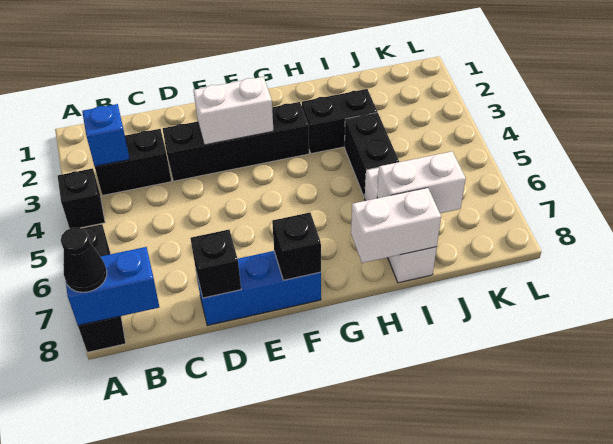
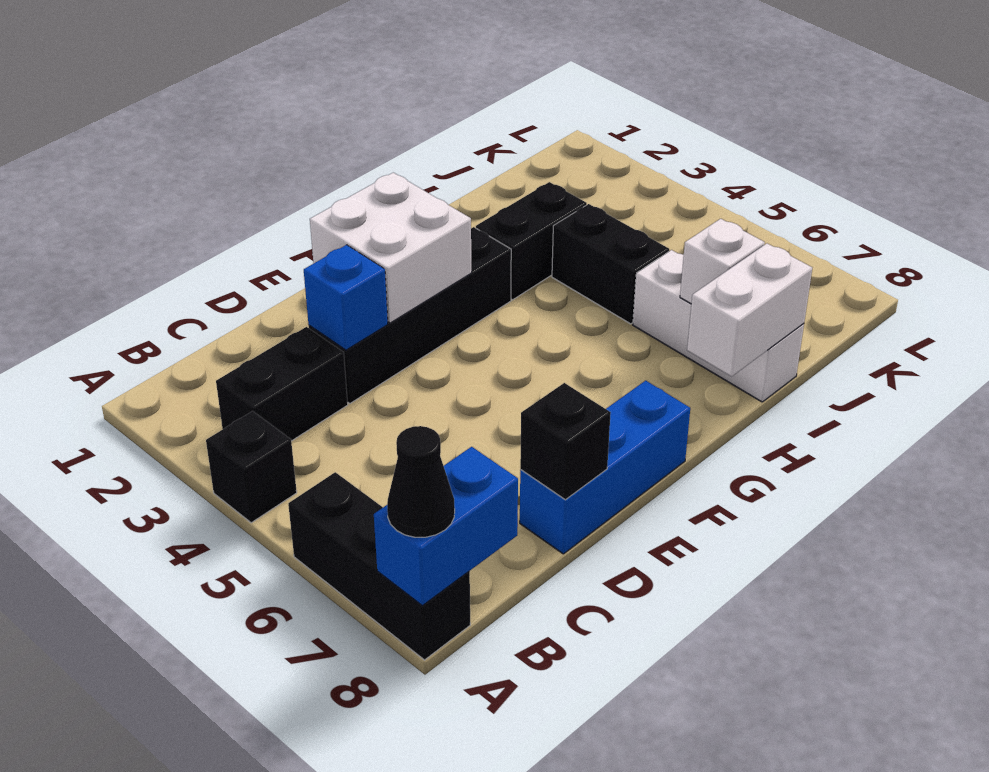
blue 1x1 brick [82,104,129,166] -> blue 1x1 brick moved to [304,245,388,350]
white 1x2 brick [193,77,273,145] -> white 2x2 brick [310,173,472,323]
black 1x1 brick [272,213,321,280] -> none
white 1x2 brick [377,151,466,213] -> white 1x1 brick [680,219,765,304]

